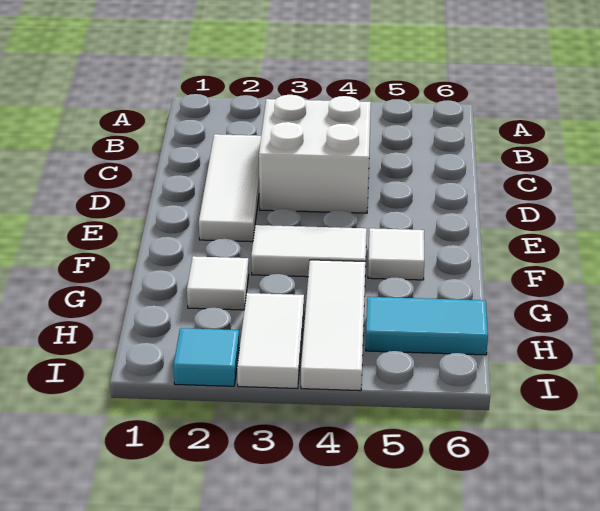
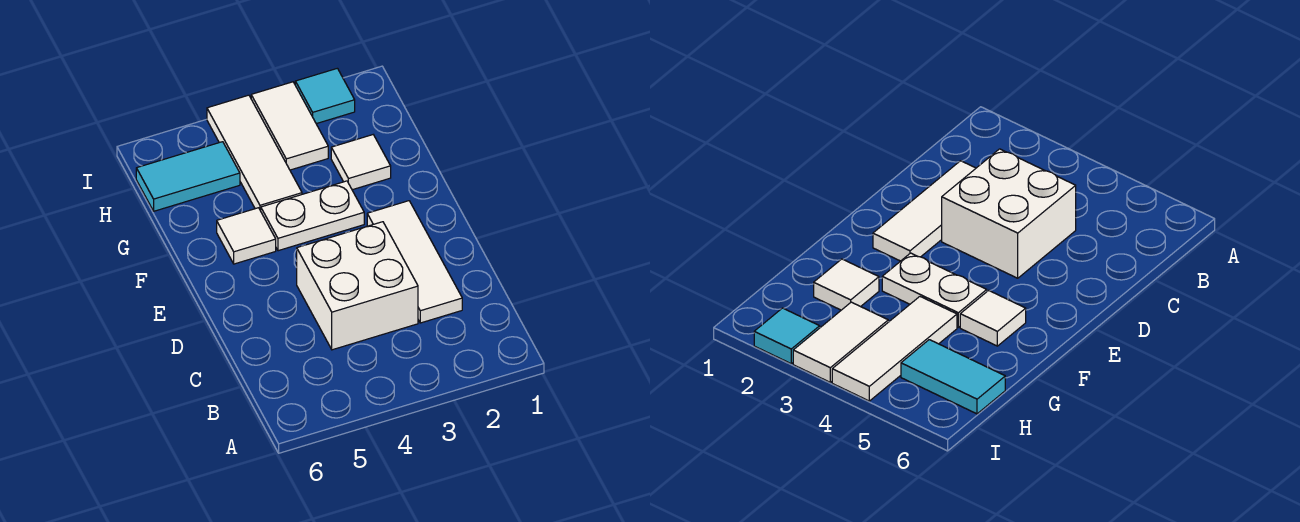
white 1x2 tile [251,225,367,277] -> white 1x2 plate [261,181,364,251]

